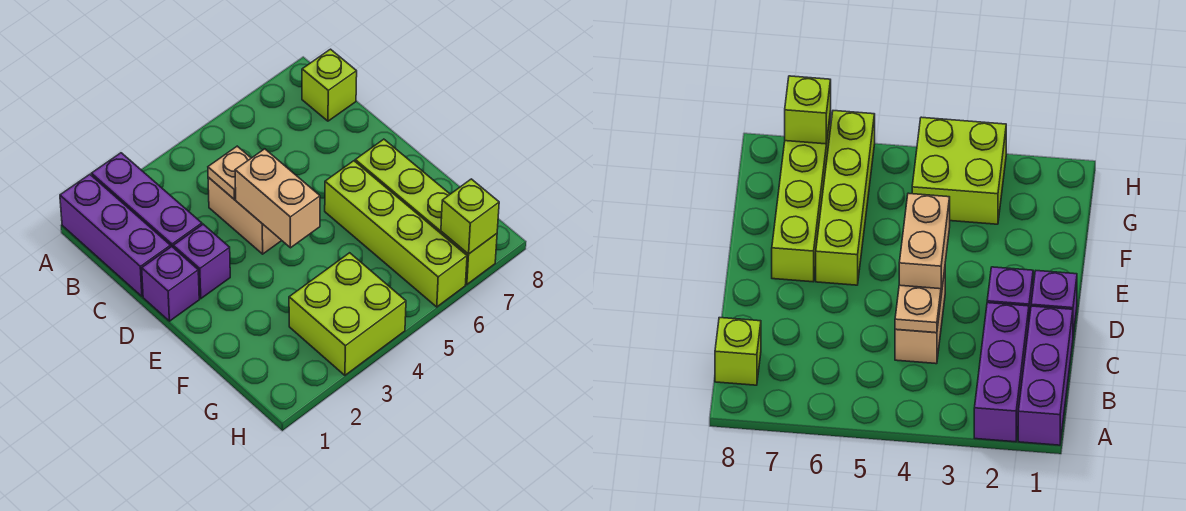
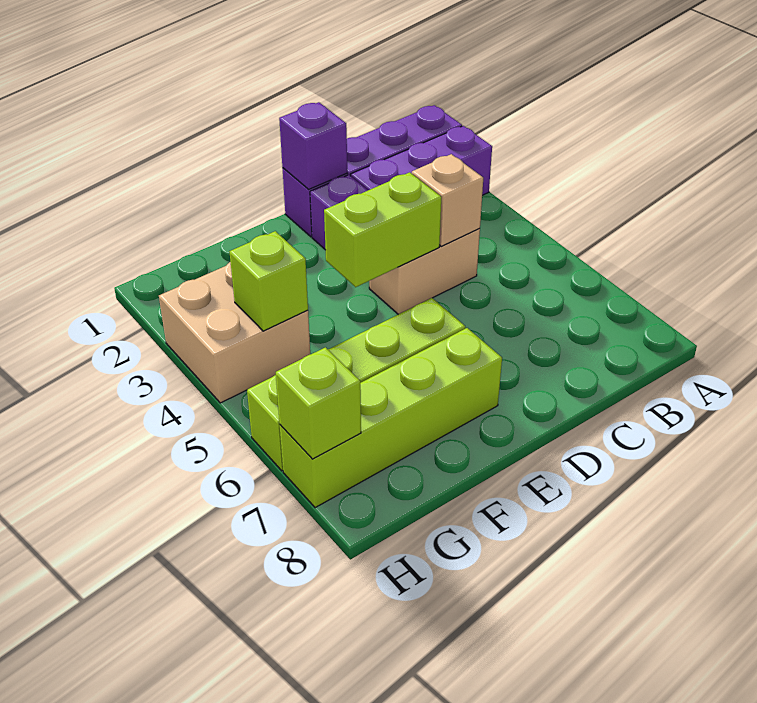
lime 1x1 brick [302,49,357,121] -> lime 1x1 brick moved to [229,231,308,331]
tan 1x1 plate [208,146,251,199] -> tan 1x1 brick [412,154,483,246]
none -> purple 1x1 brick [279,102,347,190]
tan 1x2 brick [235,149,320,248] -> lime 1x2 brick [324,172,441,287]
lime 2x2 brick [289,253,406,375] -> tan 2x2 brick [159,262,310,403]

